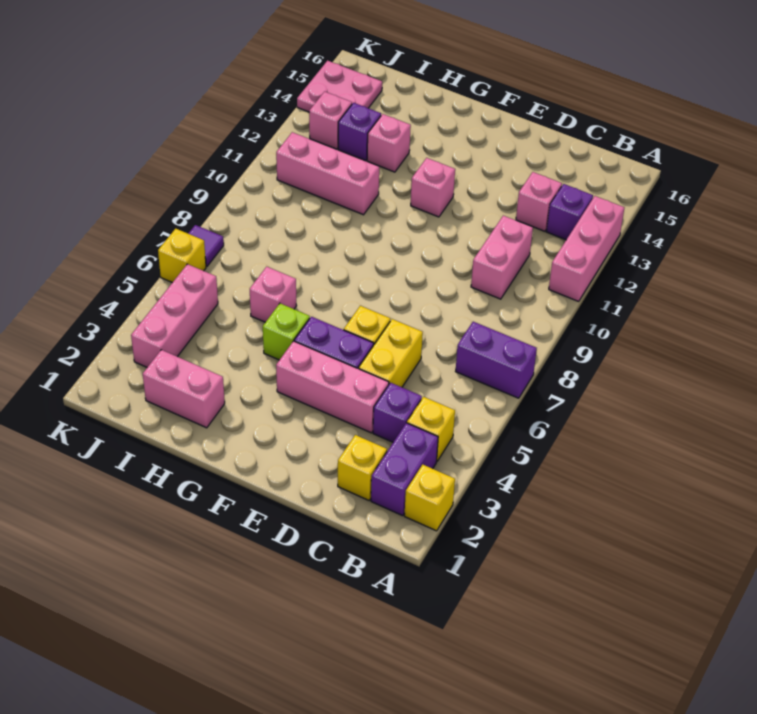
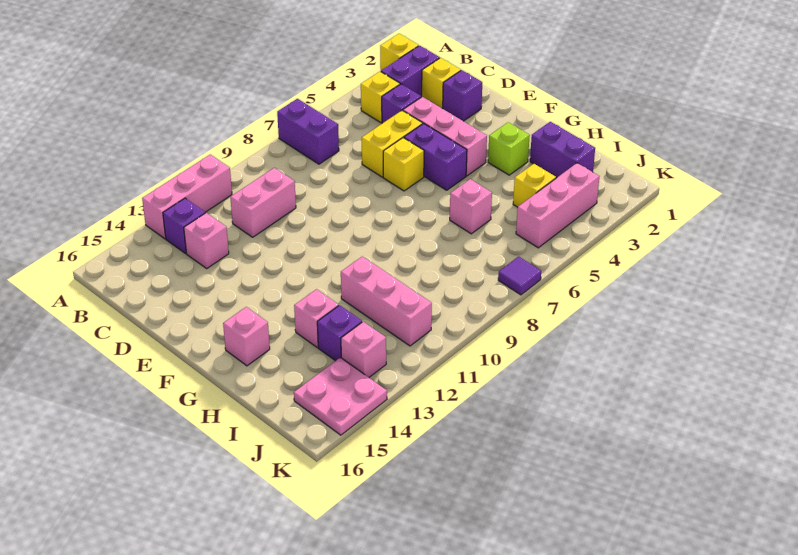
none -> purple 1x1 brick [442,70,482,121]
pink 1x1 brick [411,158,455,217] -> pink 1x1 brick moved to [223,307,270,366]
lime 1x1 brick [263,303,310,360] -> lime 1x1 brick moved to [488,122,530,175]
pink 1x2 brick [143,350,225,428] -> purple 1x2 brick [530,122,595,178]
yellow 1x1 brick [158,229,206,283] -> yellow 1x1 brick moved to [513,164,556,207]

